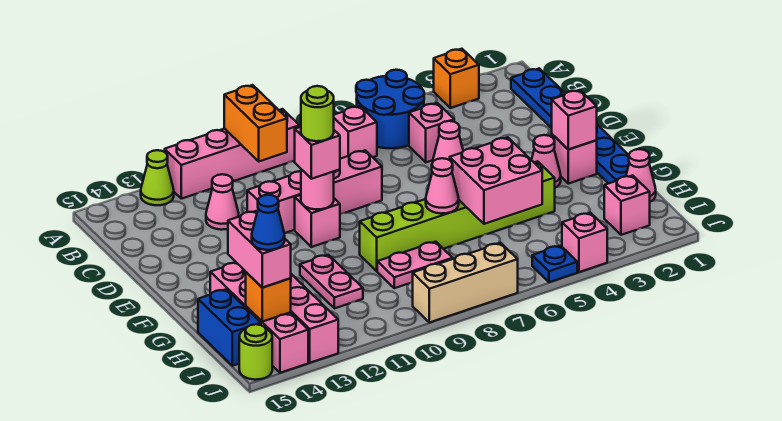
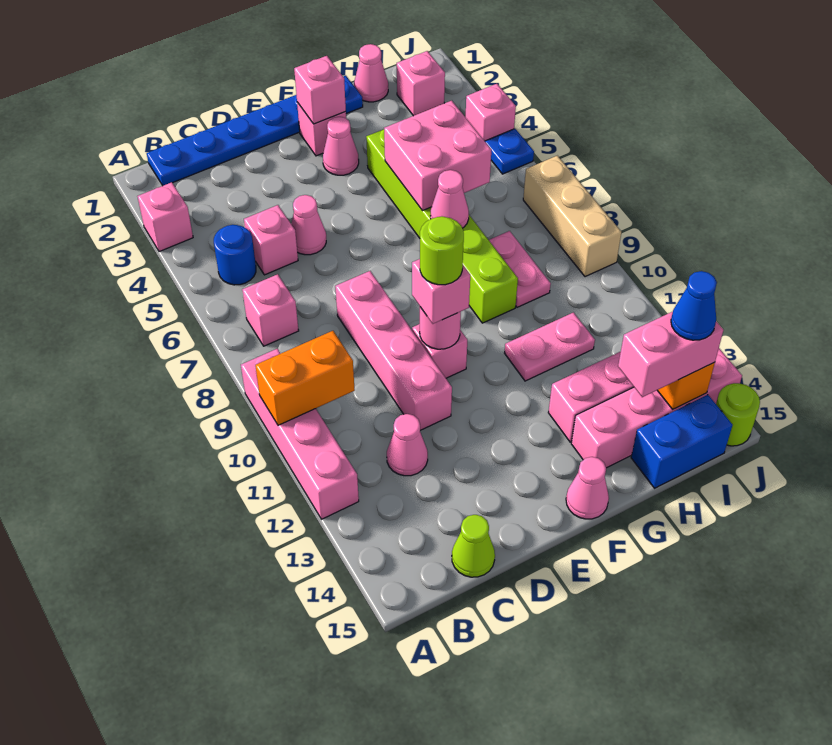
orange 1x1 brick [434,49,479,108] -> pink 1x1 brick [138,182,193,252]
blue 2x2 round brick [356,70,424,148] -> blue 1x1 round brick [214,225,256,285]
lime 1x1 cone [141,150,174,205] -> lime 1x1 cone moved to [452,515,495,577]
none -> pink 1x1 cone [566,457,609,519]

